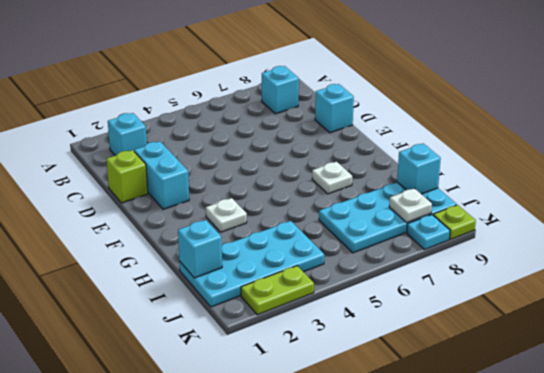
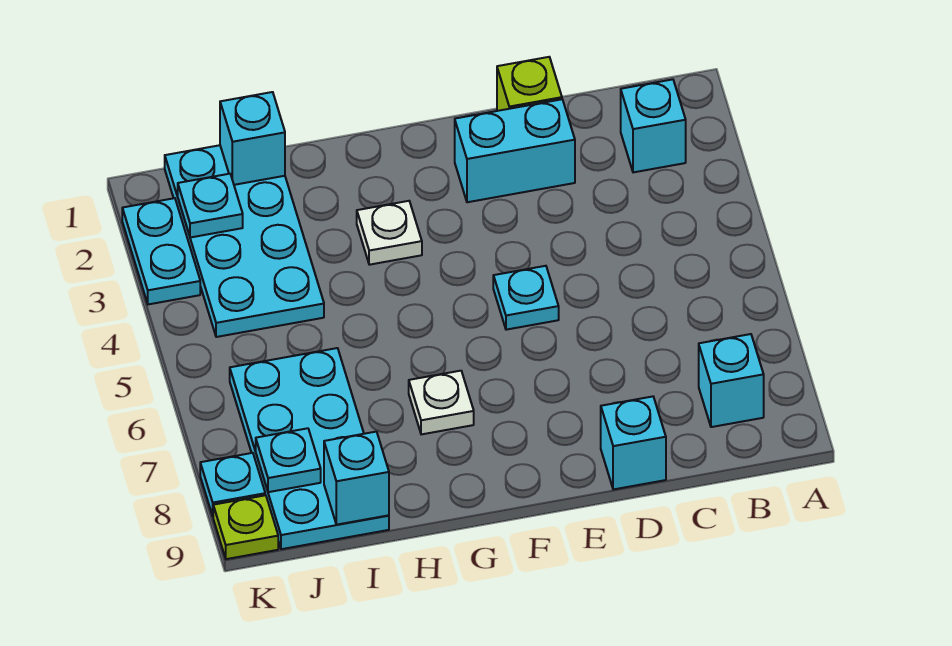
none -> cyan 1x1 plate [493,266,559,330]
none -> cyan 1x1 plate [178,174,243,238]
white 1x1 plate [389,188,432,222] -> cyan 1x1 plate [256,428,321,492]
lime 1x2 plate [241,266,314,315] -> cyan 1x2 plate [122,198,200,304]

